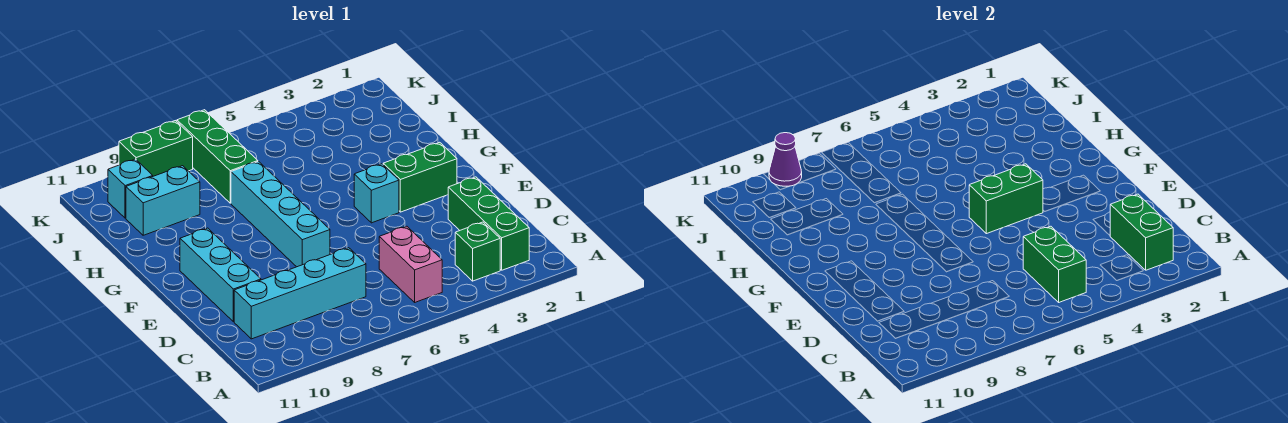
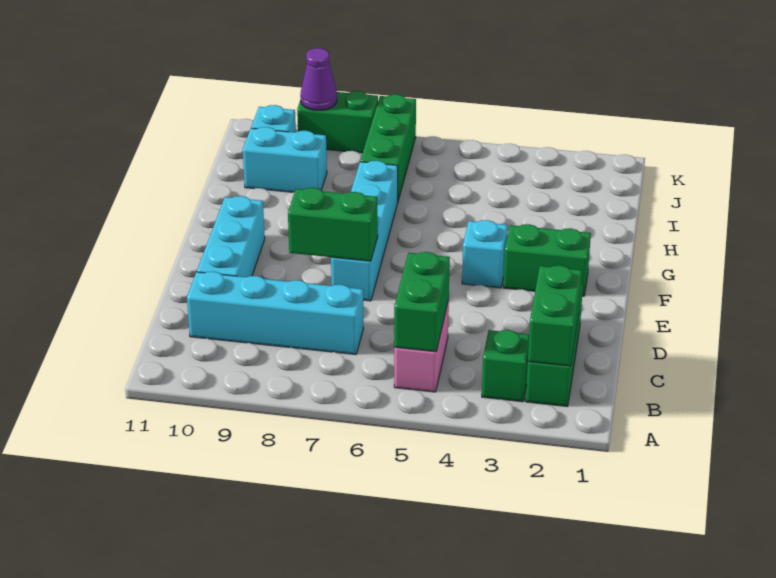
green 1x2 brick [969,164,1043,234] -> green 1x2 brick moved to [288,188,378,261]

